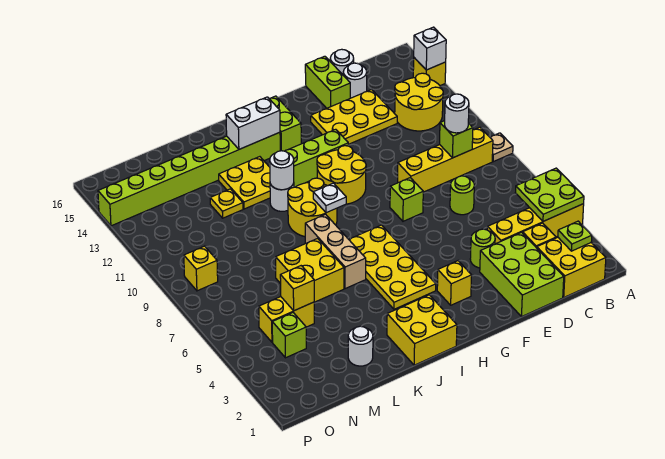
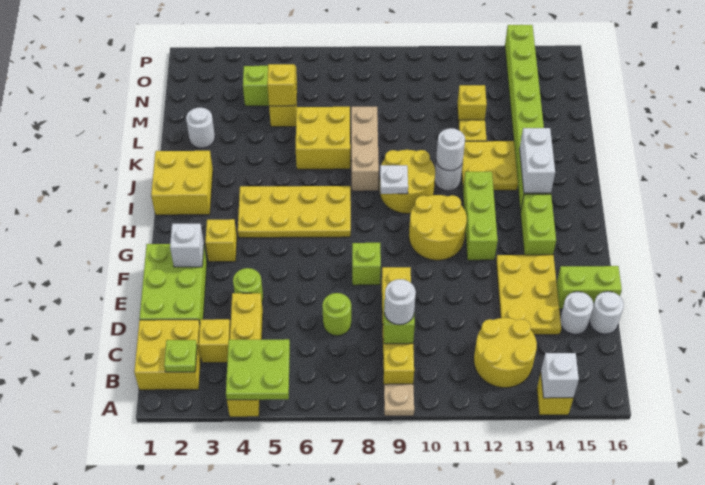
lime 2x3 brick [480,232,564,317] -> lime 2x3 brick turned to [139,244,207,323]
none -> white 1x1 brick [170,224,204,267]
lime 1x2 brick [269,96,301,151] -> lime 1x2 brick turned to [520,194,556,255]
tan 1x3 brick [305,214,366,289] -> tan 1x3 brick turned to [351,107,379,191]
yellow 1x1 brick [184,246,218,291] -> yellow 1x1 brick moved to [457,85,487,125]

